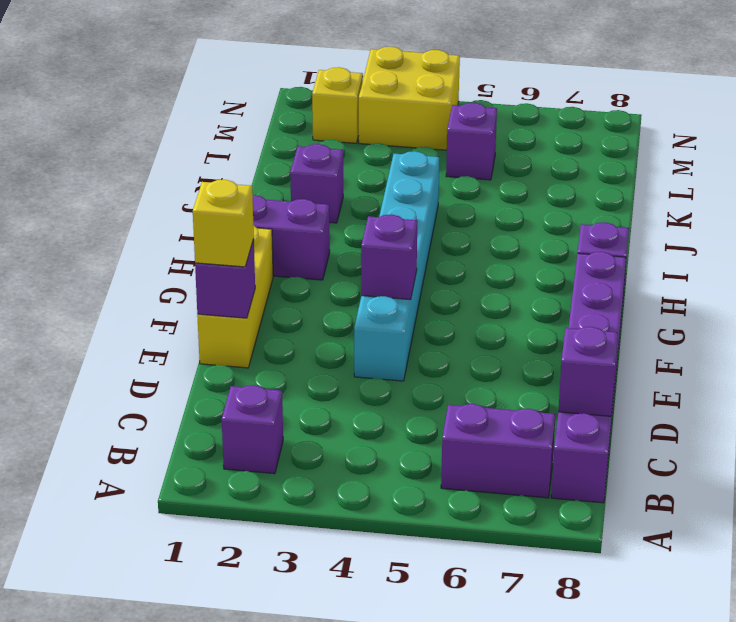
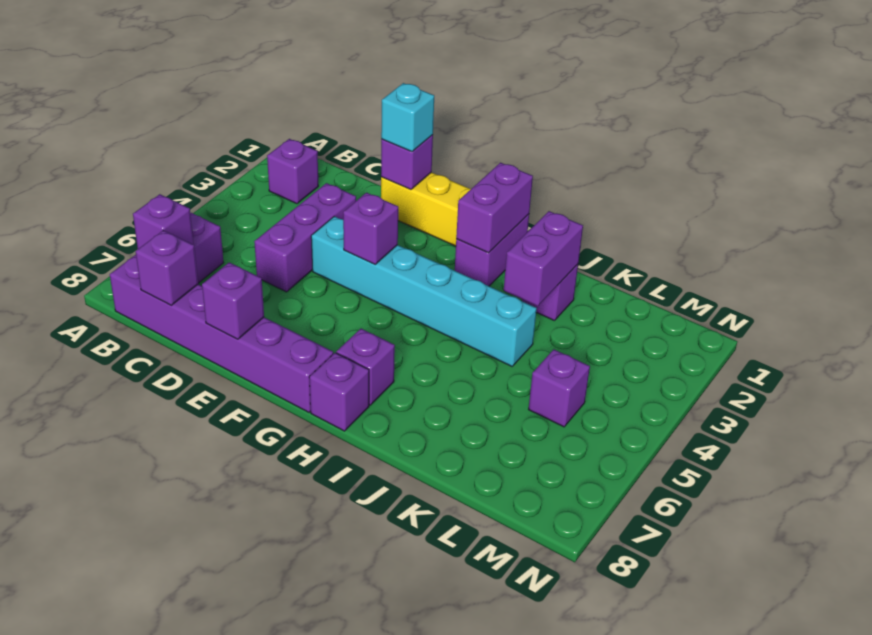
none -> purple 1x1 brick [133,194,194,249]
none -> purple 1x3 brick [254,183,356,292]
yellow 1x1 brick [193,180,254,267] -> cyan 1x1 brick [381,83,434,152]
none -> purple 1x1 brick [202,262,264,339]
none -> purple 1x2 brick [456,163,533,253]
none -> purple 1x1 brick [336,329,395,405]
none -> purple 1x2 brick [504,211,583,306]
yellow 1x1 brick [312,67,363,143] -> none
yellow 2x2 brick [359,47,460,150] -> none

